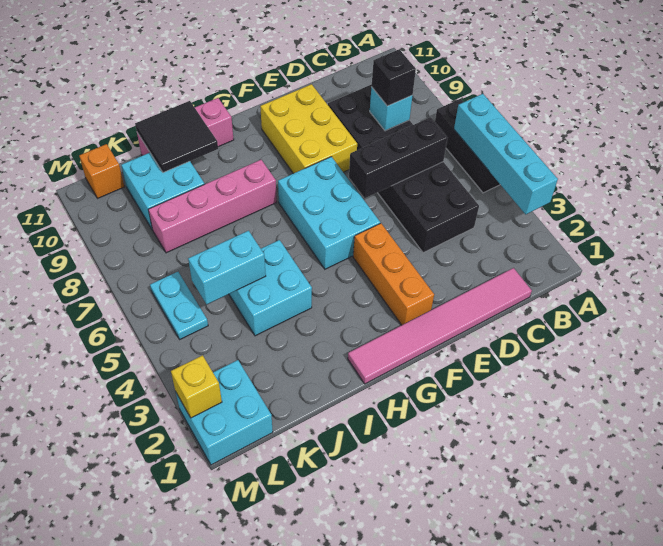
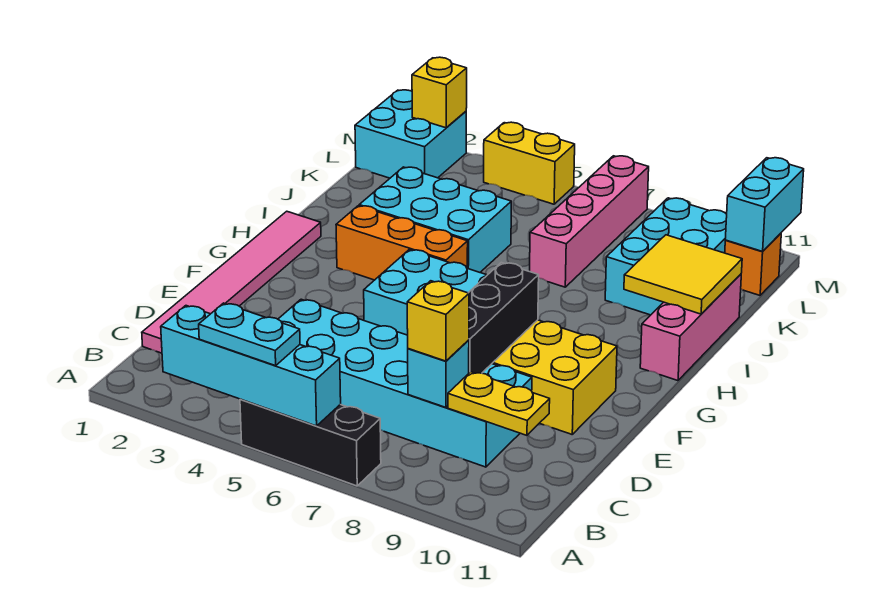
black 2x6 brick [328,84,479,253] -> cyan 2x6 brick [278,299,532,467]
black 1x3 brick [349,117,447,198] -> black 1x3 brick moved to [469,263,539,373]
black 1x1 brick [371,49,416,106] -> yellow 1x1 brick [407,281,469,361]
none -> yellow 1x2 plate [448,372,550,435]
orange 1x3 brick [353,223,434,325] -> orange 1x3 brick moved to [336,206,468,280]
pink 1x4 brick [148,160,277,253] -> pink 1x4 brick moved to [530,156,649,287]
cyan 2x2 brick [229,240,312,336] -> cyan 2x3 brick [359,167,511,272]
black 2x2 tile [135,101,218,173] -> yellow 2x2 tile [624,235,742,314]
cyan 1x2 brick [188,231,266,304] -> cyan 1x2 brick moved to [725,158,804,251]
cyan 2x2 brick [121,153,204,230] -> cyan 2x3 brick [605,198,727,315]
cyan 1x2 plate [150,272,208,339] -> cyan 1x2 plate moved to [199,303,300,366]
none -> yellow 1x2 brick [484,122,575,204]

